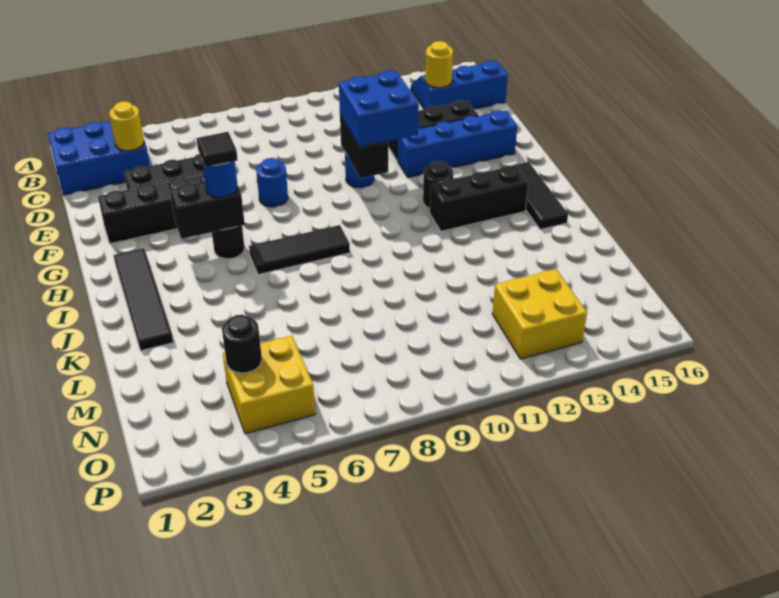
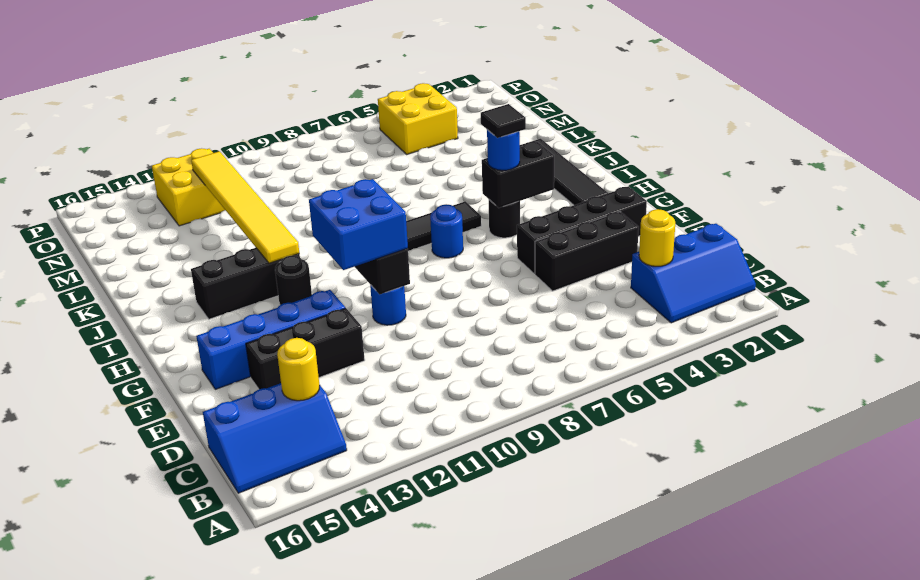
blue 2x3 brick [48,121,150,195] -> blue 2x3 slope [631,224,756,323]
blue 1x1 round brick [256,158,288,207] -> blue 1x1 round brick moved to [430,204,463,258]
black 1x3 tile [512,162,568,230] -> none
none -> yellow 1x6 tile [191,151,299,263]
black 1x1 round brick [222,315,262,373] -> none

